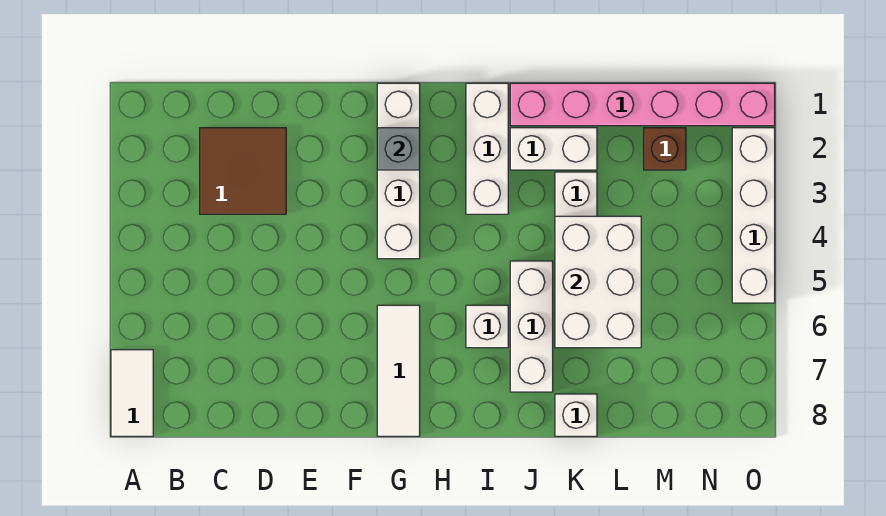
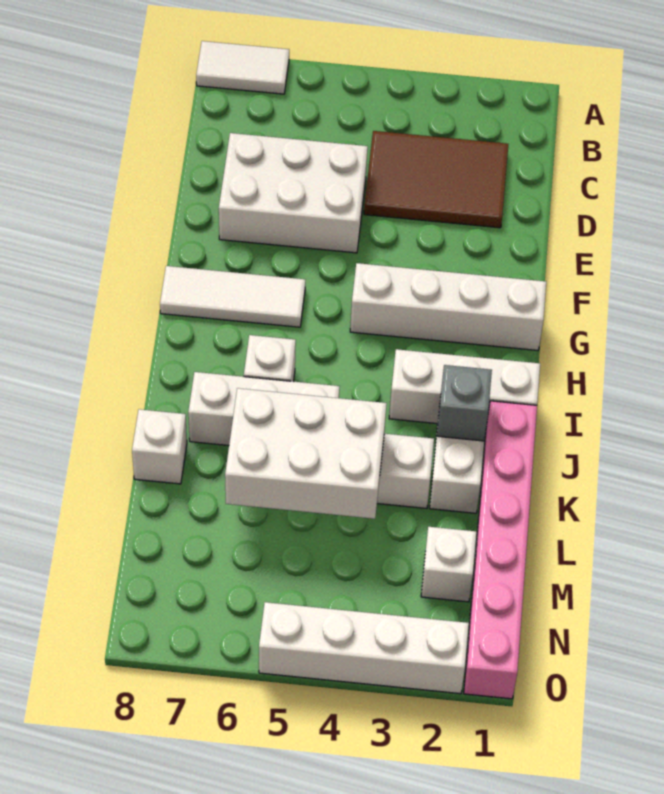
brown 2x2 tile [200,128,286,214] -> brown 2x3 tile [364,131,508,228]
none -> white 2x3 brick [219,133,368,253]
grey 1x1 brick [377,128,420,170] -> grey 1x1 brick moved to [437,365,492,441]
brown 1x1 brick [644,128,686,170] -> white 1x1 brick [421,527,477,602]

